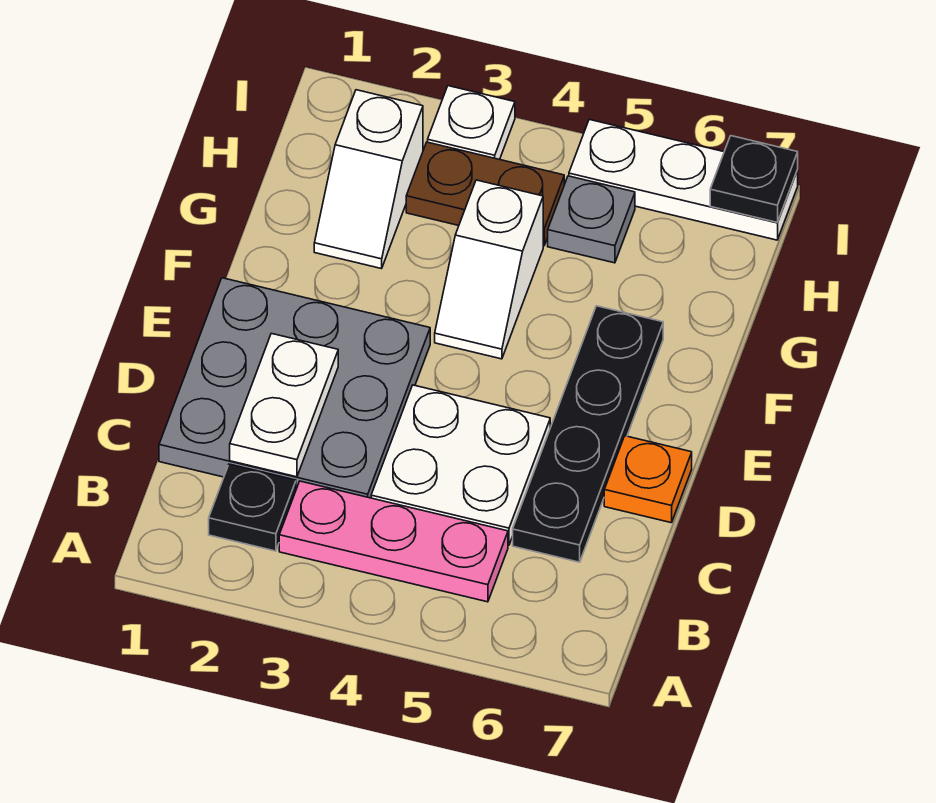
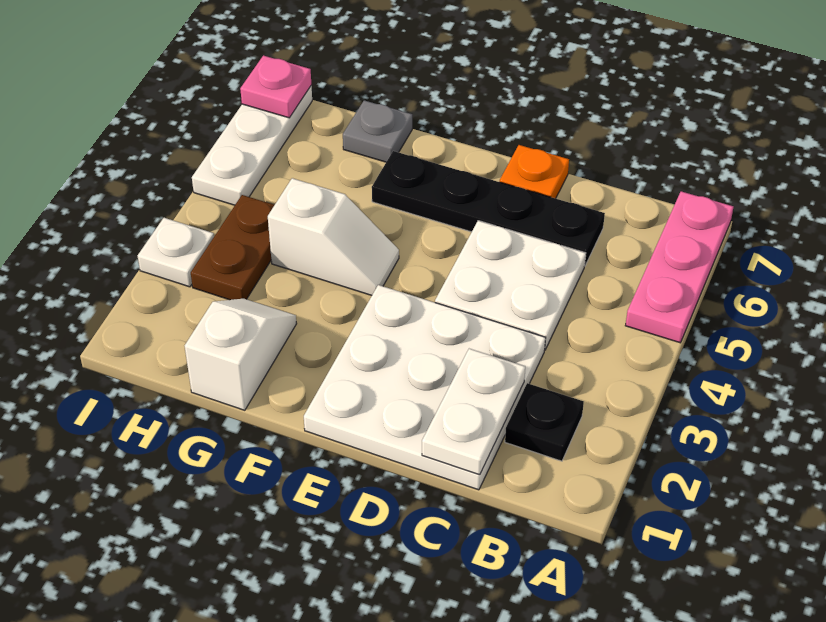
pink 1x3 plate [279,481,508,602] -> pink 1x3 plate moved to [625,191,733,343]
grey 3x3 plate [159,278,430,498] -> white 3x3 plate [304,285,545,490]
white 1x2 plate [230,333,338,477] -> white 1x2 plate turned to [422,349,525,475]
white 1x2 slope [314,90,423,269] -> white 1x2 slope turned to [185,299,297,410]
grey 1x1 plate [548,176,635,263] -> grey 1x1 plate moved to [343,100,412,162]
black 1x1 plate [710,136,798,223] -> pink 1x1 plate [240,55,311,118]

